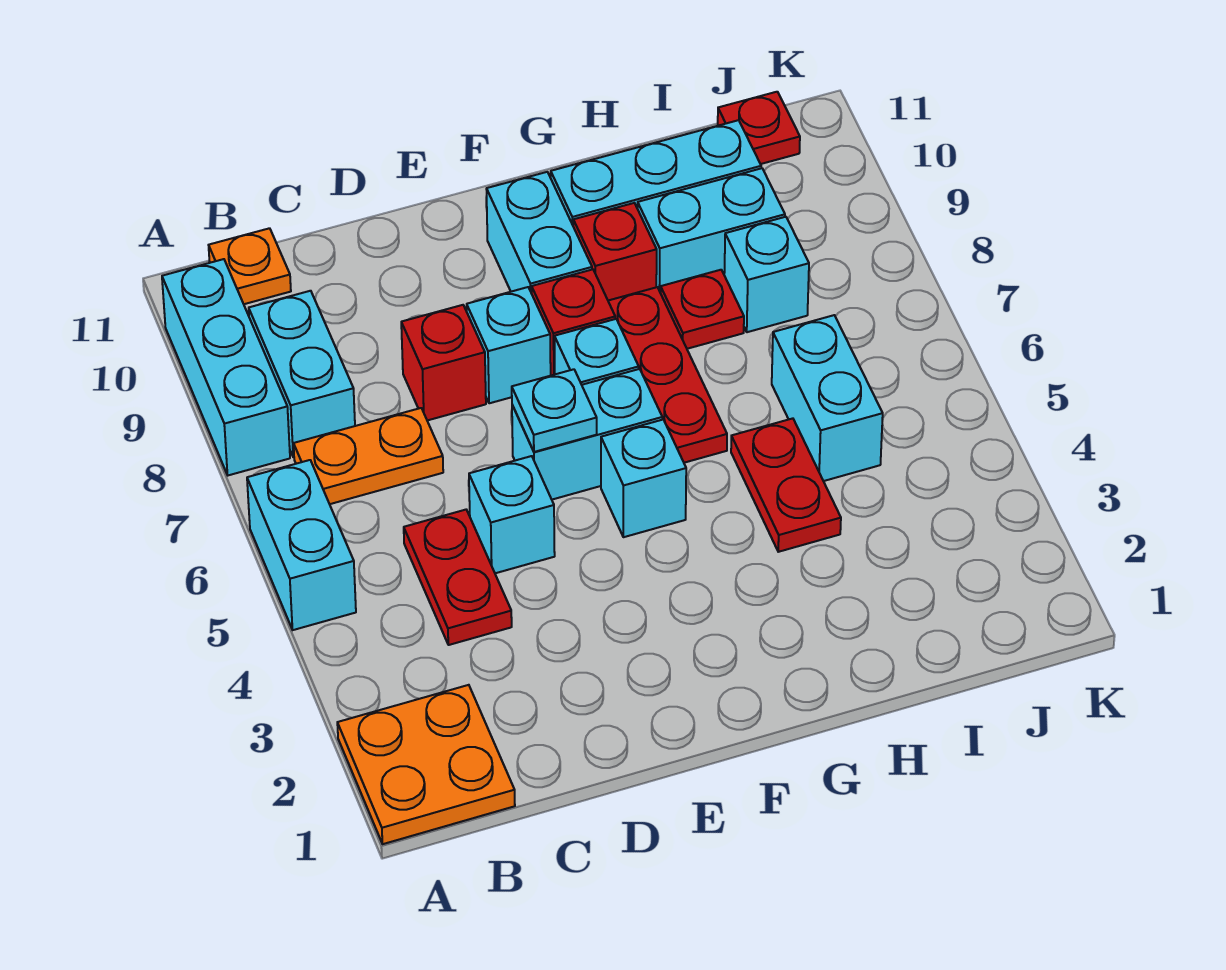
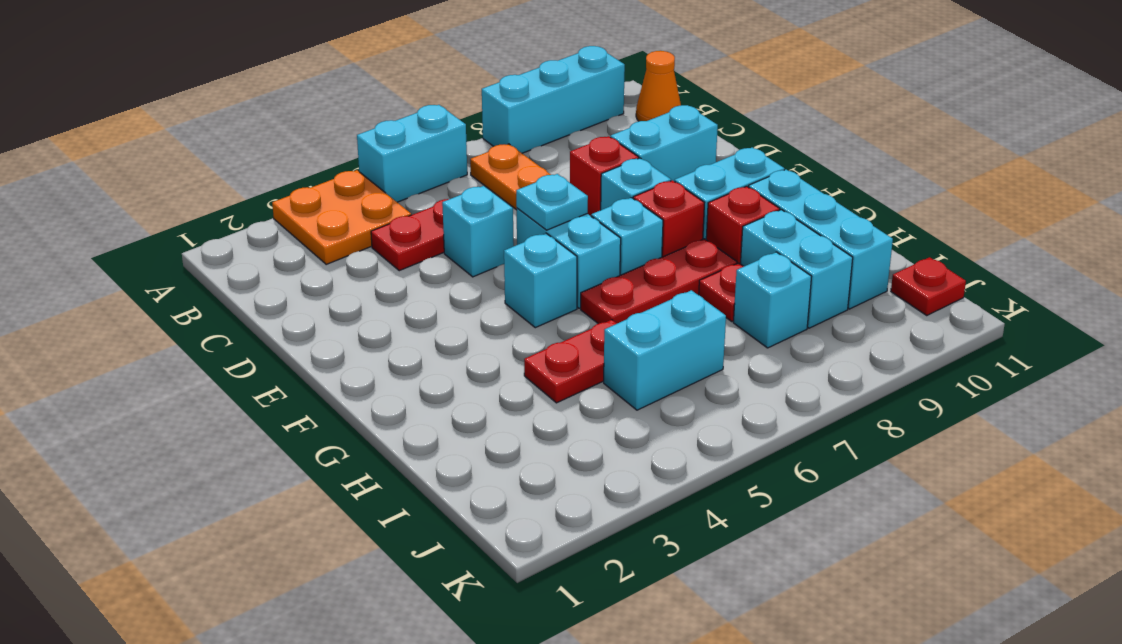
orange 2x2 plate [337,685,515,844] -> orange 2x2 plate moved to [272,170,411,264]
cyan 1x2 brick [249,291,355,457] -> cyan 1x2 brick moved to [611,105,718,182]
orange 1x1 plate [209,228,291,304] -> orange 1x1 cone [636,51,681,121]

